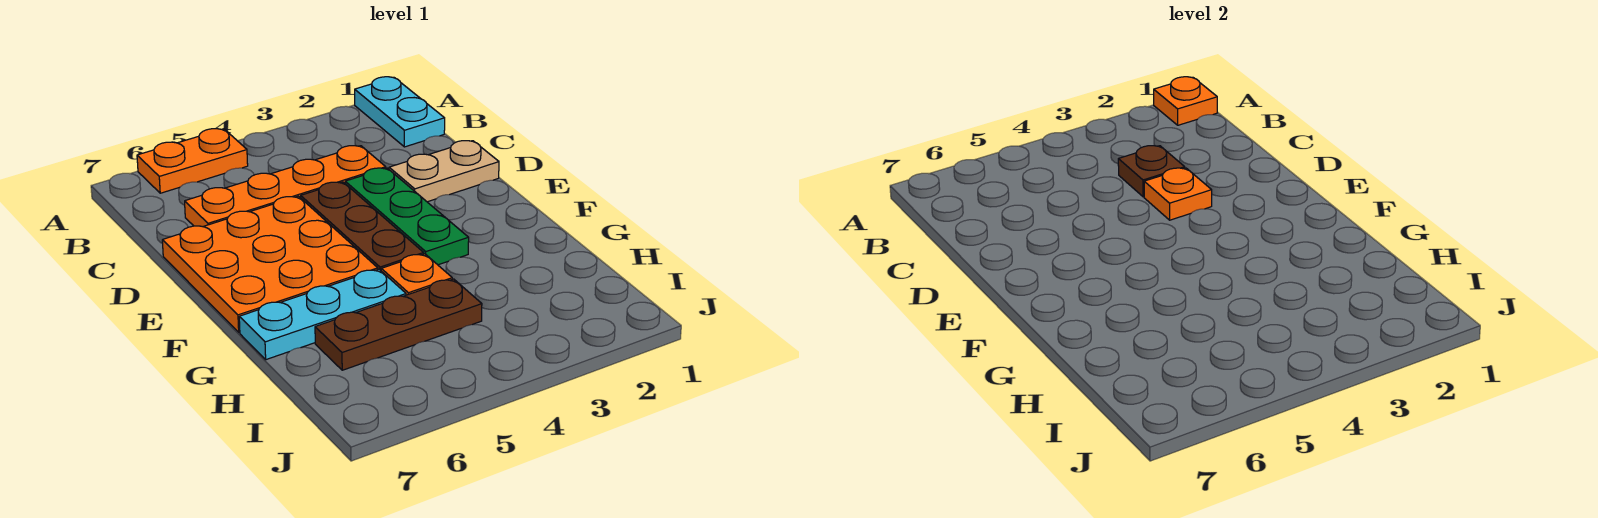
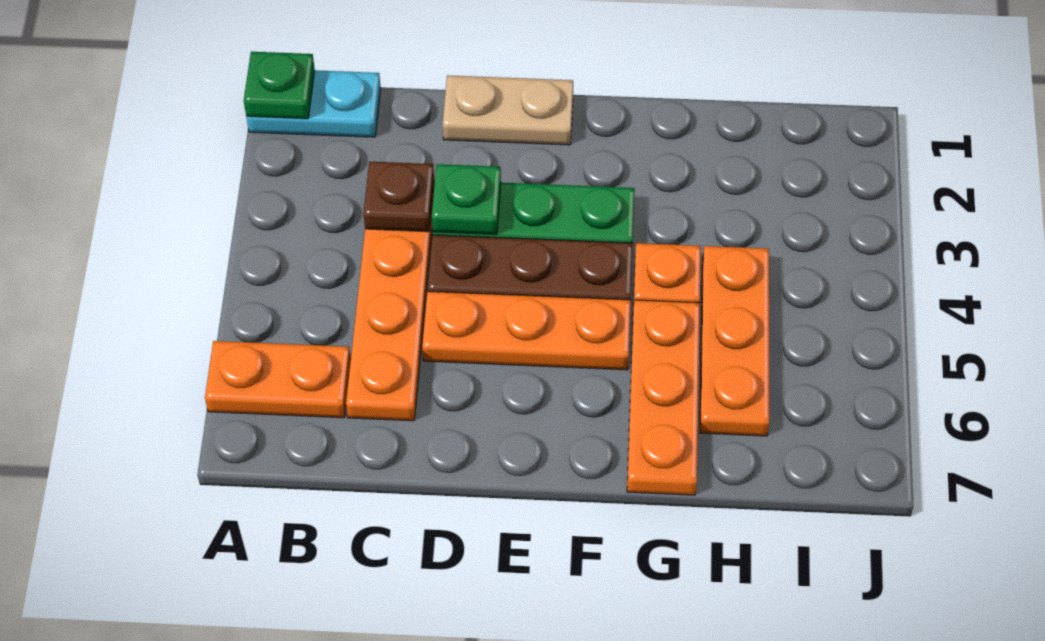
orange 1x1 plate [1154,77,1217,125] -> green 1x1 plate [244,52,315,119]
orange 1x2 plate [137,129,248,193] -> orange 1x2 plate turned to [205,341,351,418]
tan 1x2 plate [389,141,499,202] -> tan 1x2 plate turned to [443,75,573,145]
orange 1x1 plate [1144,168,1212,220] -> green 1x1 plate [432,164,501,234]
orange 3x3 plate [162,196,378,332] -> orange 1x3 plate [422,291,631,370]
cyan 1x3 plate [239,269,406,360] -> orange 1x3 plate [627,300,700,495]
brown 1x3 plate [315,279,482,370] -> orange 1x3 plate [700,246,769,436]

